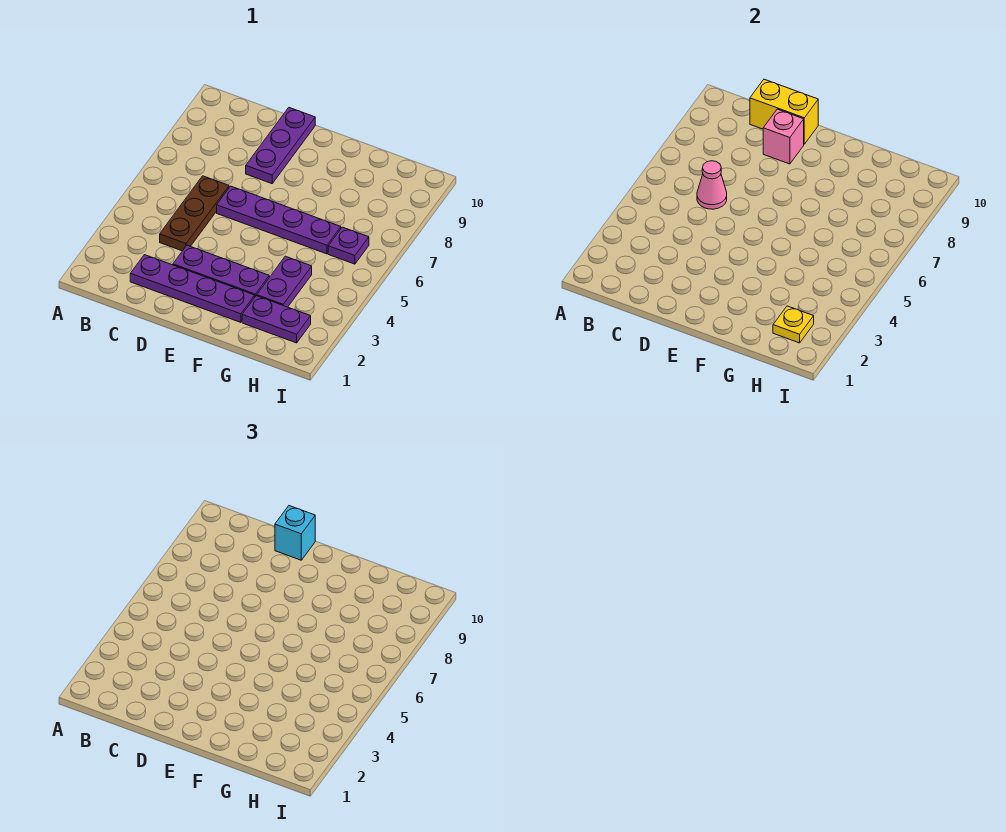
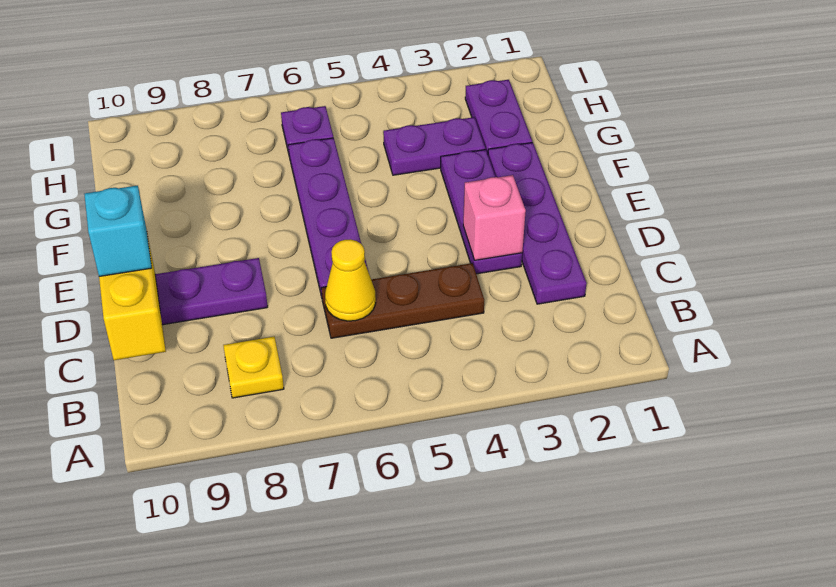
pink 1x1 cone [697,161,727,209] -> yellow 1x1 cone [325,239,376,321]
pink 1x1 brick [763,109,804,164] -> pink 1x1 brick moved to [463,175,526,260]
yellow 1x1 plate [773,306,814,343] -> yellow 1x1 plate moved to [223,337,284,398]

